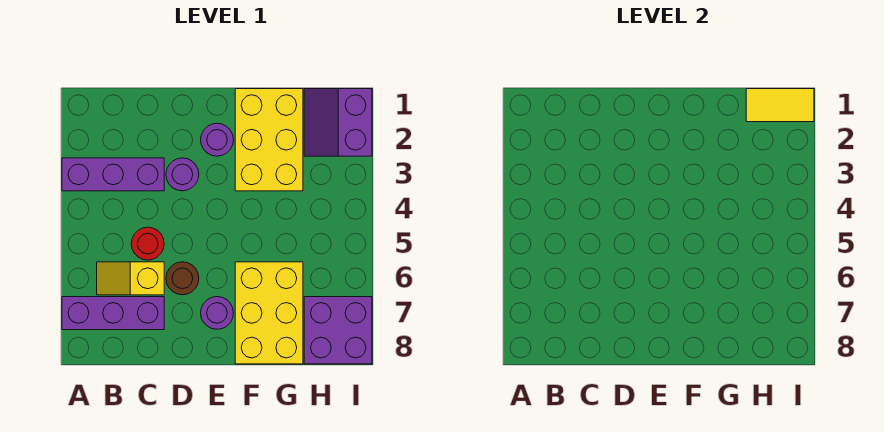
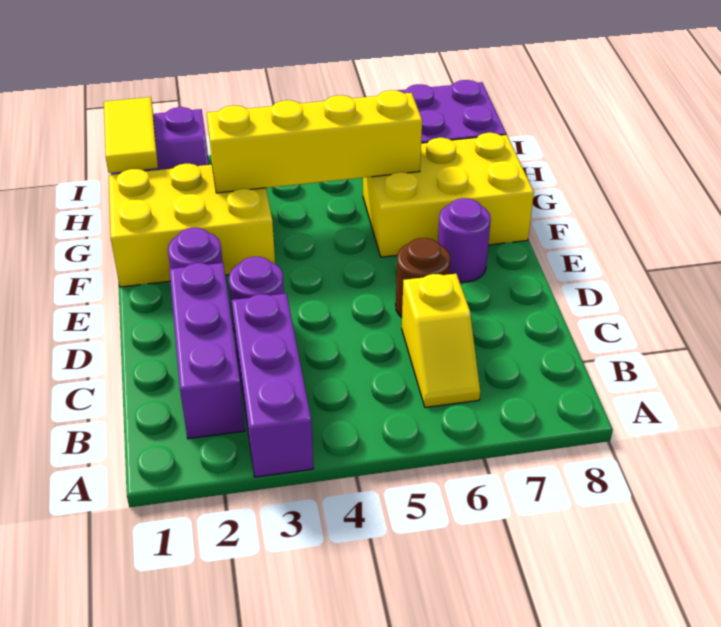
purple 1x3 brick [62,297,164,330] -> purple 1x3 brick moved to [169,263,245,439]
red 1x1 round brick [131,227,164,260] -> none
none -> yellow 1x4 brick [207,90,422,193]

